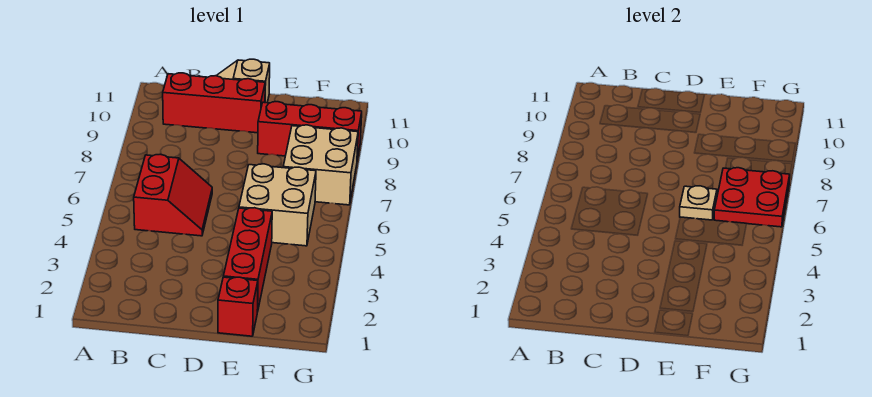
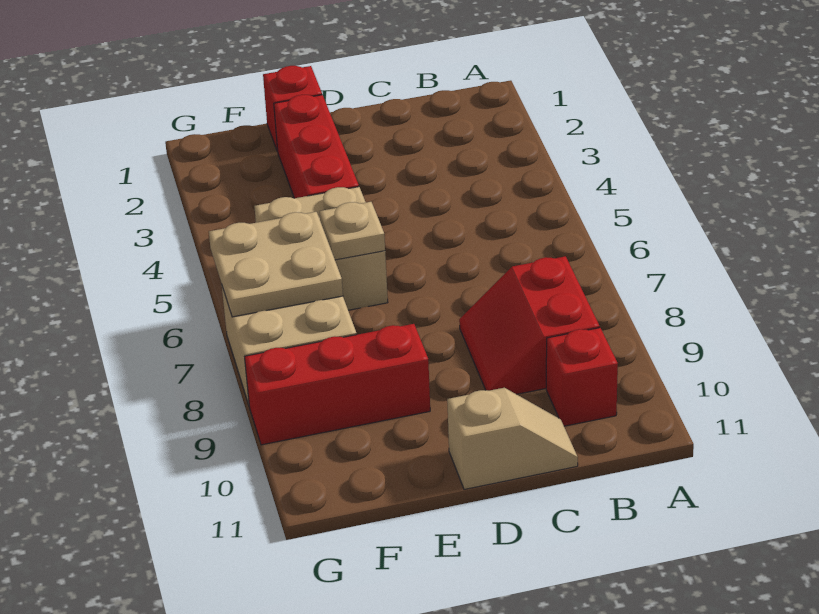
red 2x2 slope [134,154,212,236] -> red 2x2 slope moved to [459,256,600,394]
red 1x3 brick [163,73,265,133] -> red 1x1 brick [546,328,618,426]
red 2x2 plate [714,168,790,227] -> tan 2x2 plate [209,212,343,317]

